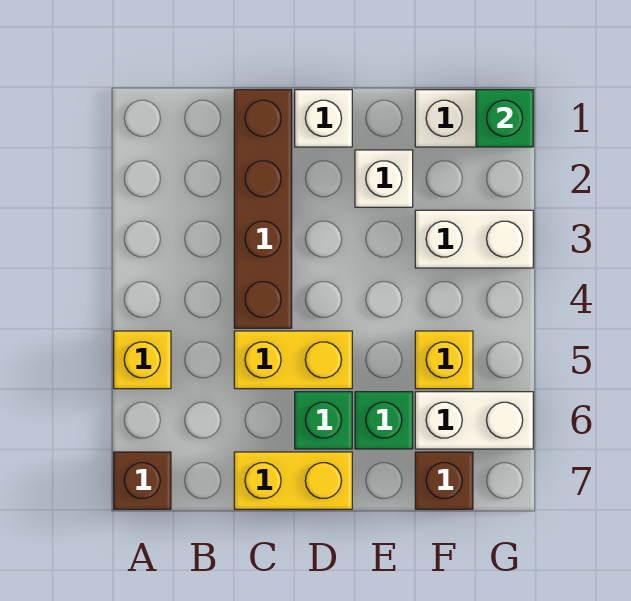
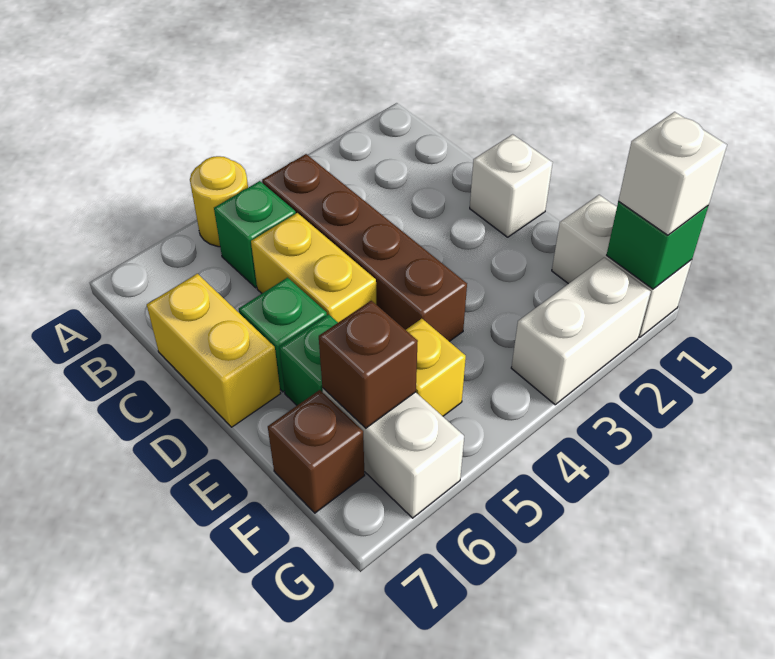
yellow 1x1 brick [114,331,171,389] -> yellow 1x1 round brick [190,156,248,247]
brown 1x1 brick [114,452,171,509] -> brown 1x1 brick moved to [319,301,418,428]
none -> green 1x1 brick [214,181,296,288]
brown 1x4 brick [234,90,292,328] -> brown 1x4 brick turned to [262,154,467,341]
white 1x1 brick [355,150,413,207] -> white 1x1 brick moved to [618,112,727,235]
white 1x2 brick [415,210,533,268] -> white 1x2 brick turned to [511,258,651,405]

